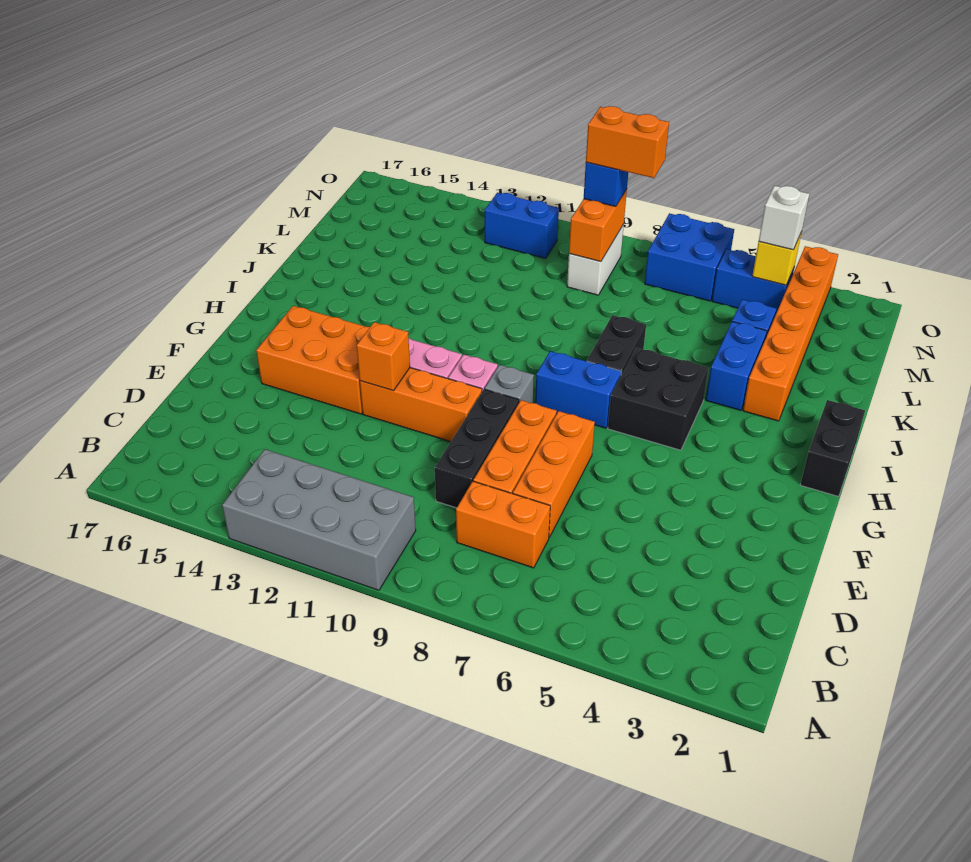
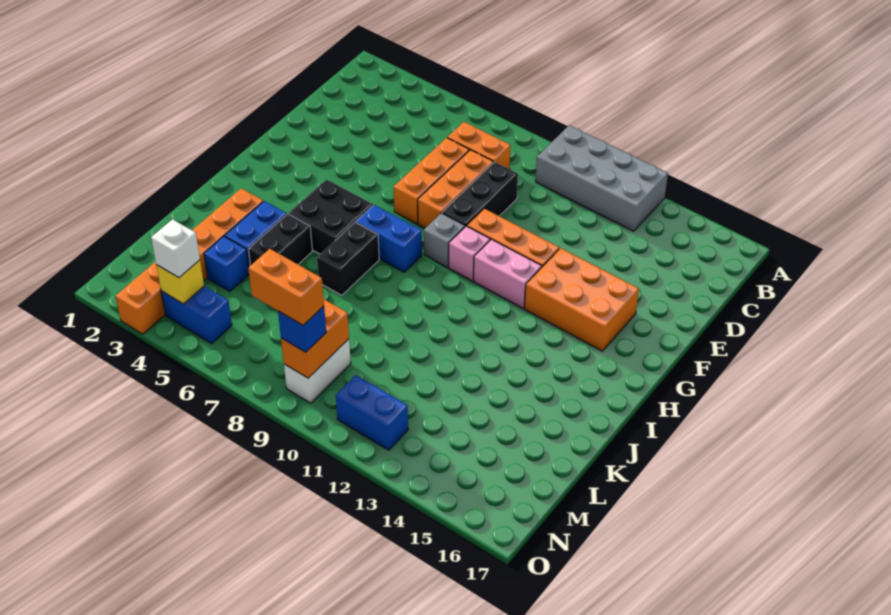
orange 1x1 brick [357,322,410,391] -> none
black 1x2 brick [801,400,865,497] -> black 1x2 brick moved to [248,214,312,266]
blue 2x2 brick [645,213,734,301] -> none

